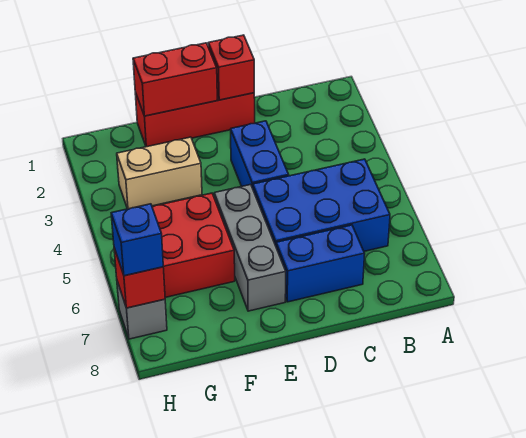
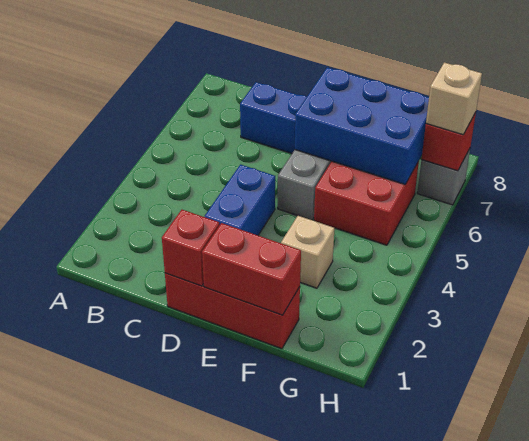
blue 2x3 brick [253,159,390,251] -> blue 2x3 brick moved to [295,67,429,184]
tan 1x2 brick [117,137,202,209] -> tan 1x1 brick [281,216,335,288]
blue 1x1 brick [111,204,163,276] -> tan 1x1 brick [426,62,482,135]

